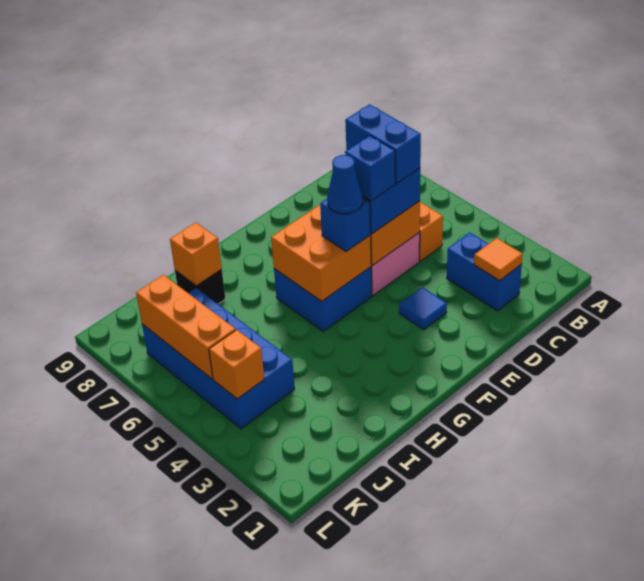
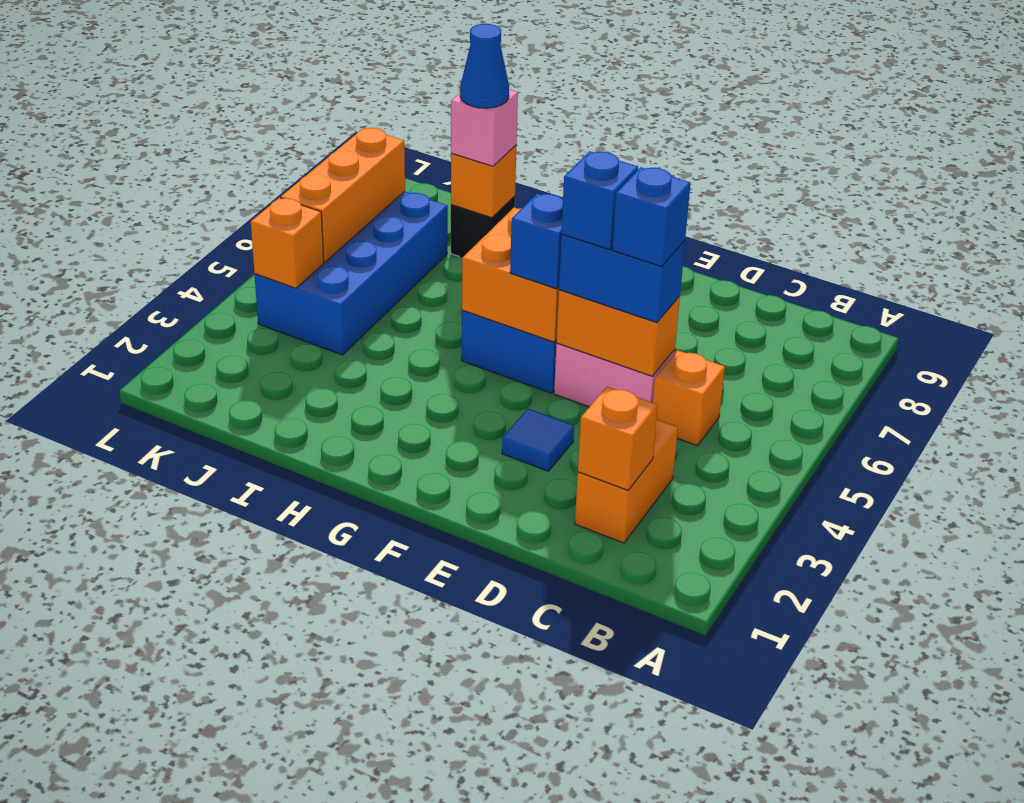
blue 1x2 brick [447,232,522,311] -> orange 1x2 brick [575,419,678,543]
orange 1x1 tile [474,238,523,281] -> orange 1x1 brick [578,387,658,490]
blue 1x2 brick [345,104,421,183] -> blue 1x1 brick [612,167,690,266]
blue 1x1 cone [327,155,362,214] -> blue 1x1 cone moved to [460,24,509,108]
none -> pink 1x1 brick [451,90,518,166]

